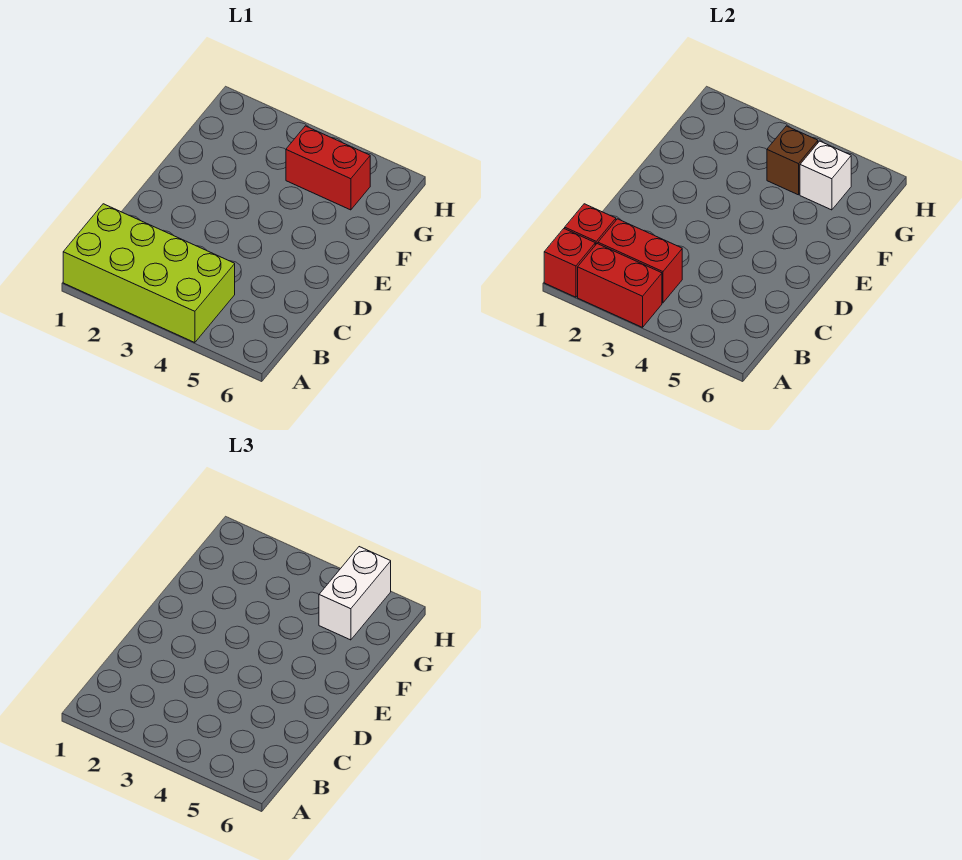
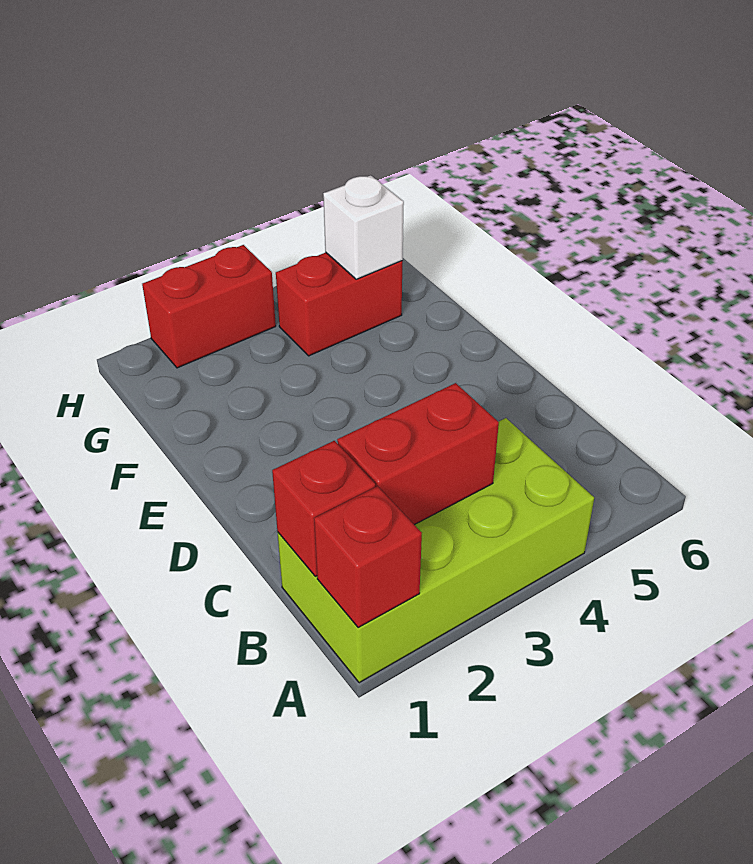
red 1x2 brick [578,244,662,327] -> red 1x2 brick moved to [142,245,276,368]
brown 1x1 brick [767,126,818,195] -> none
white 1x2 brick [319,547,391,640] -> none

